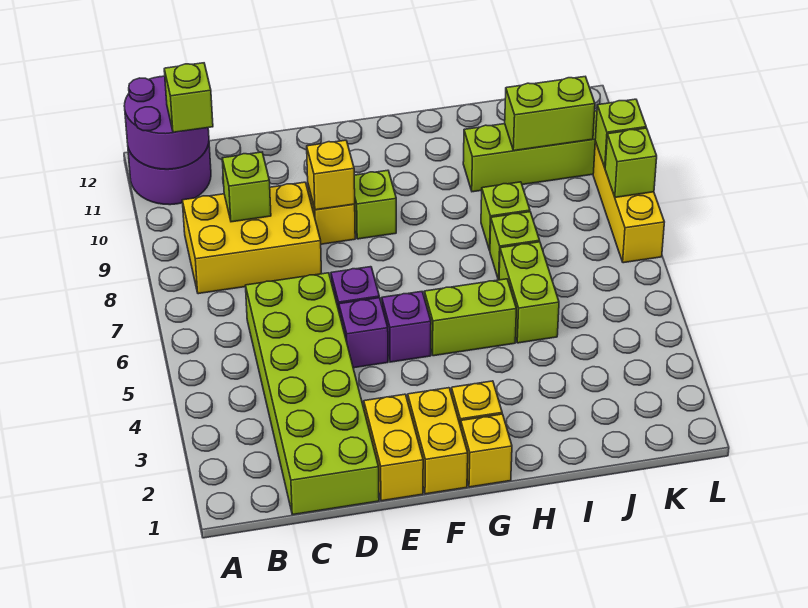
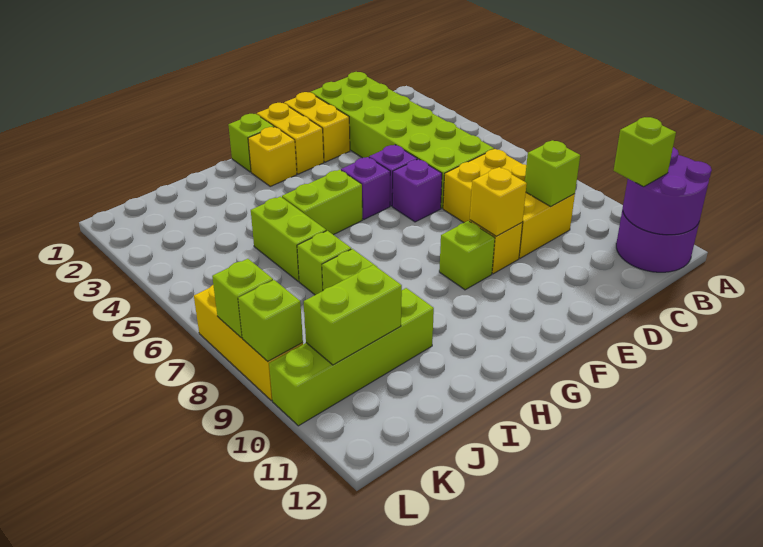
yellow 2x3 brick [182,182,321,294] -> yellow 2x3 brick turned to [443,149,575,258]
yellow 1x1 brick [461,414,512,487] -> lime 1x1 brick [228,114,274,172]

